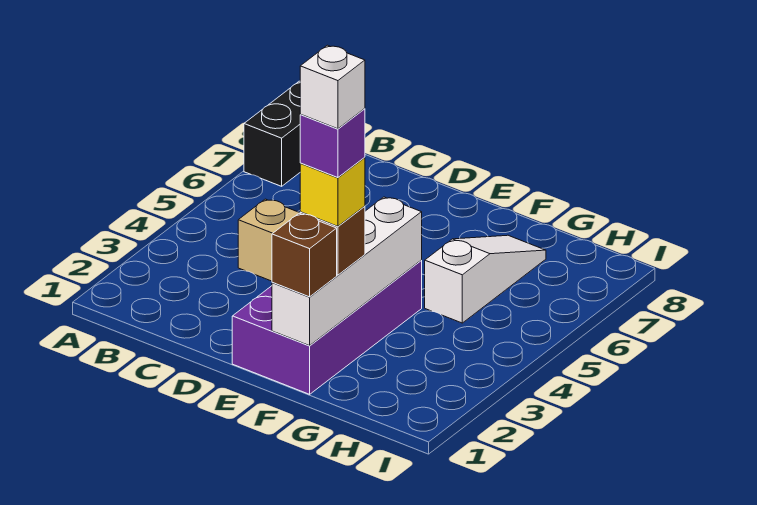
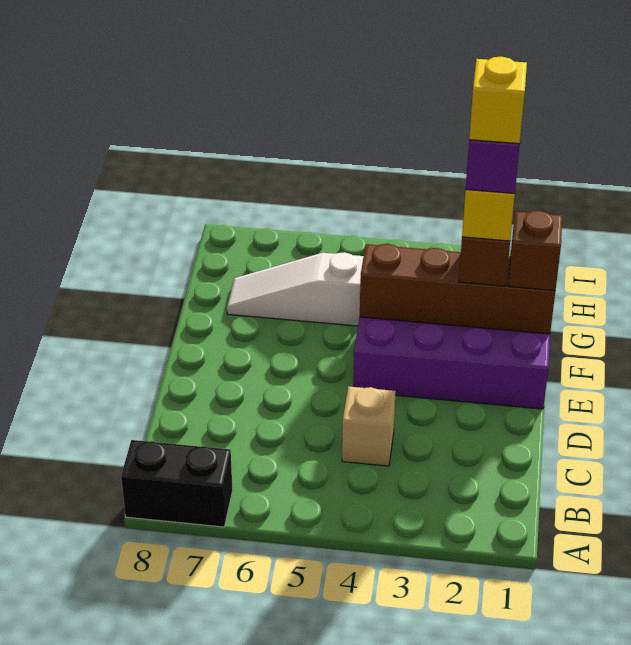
white 1x4 brick [272,197,422,346] -> brown 1x4 brick [360,244,555,334]
white 1x1 brick [300,45,365,129] -> yellow 1x1 brick [469,57,527,144]

